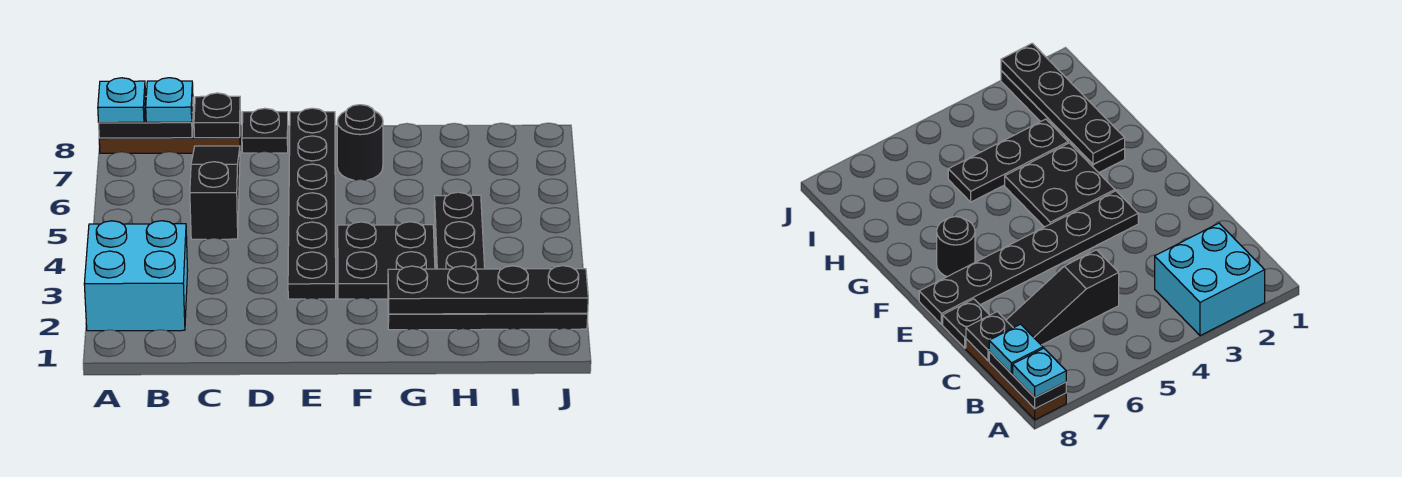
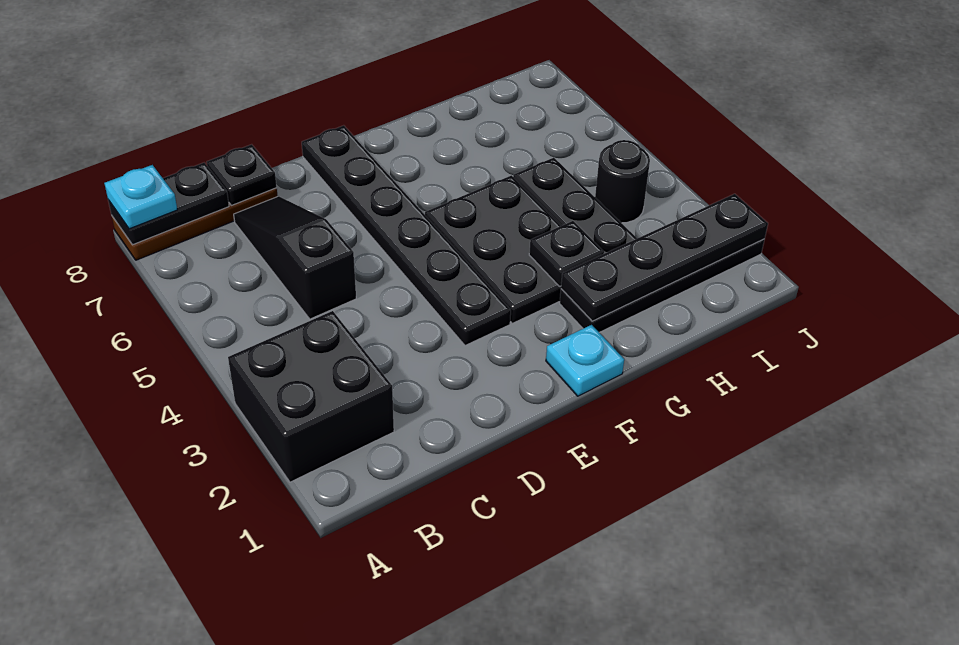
cyan 2x2 brick [84,221,188,331] -> black 2x2 brick [228,311,394,482]
cyan 1x1 plate [146,78,193,122] -> cyan 1x1 plate moved to [546,325,624,396]
black 1x1 plate [242,108,288,153] -> black 1x1 plate moved to [529,221,604,286]
black 2x2 plate [338,222,435,299] -> black 2x3 plate [425,175,561,323]
black 1x1 round brick [337,105,383,180] -> black 1x1 round brick moved to [595,140,650,223]

